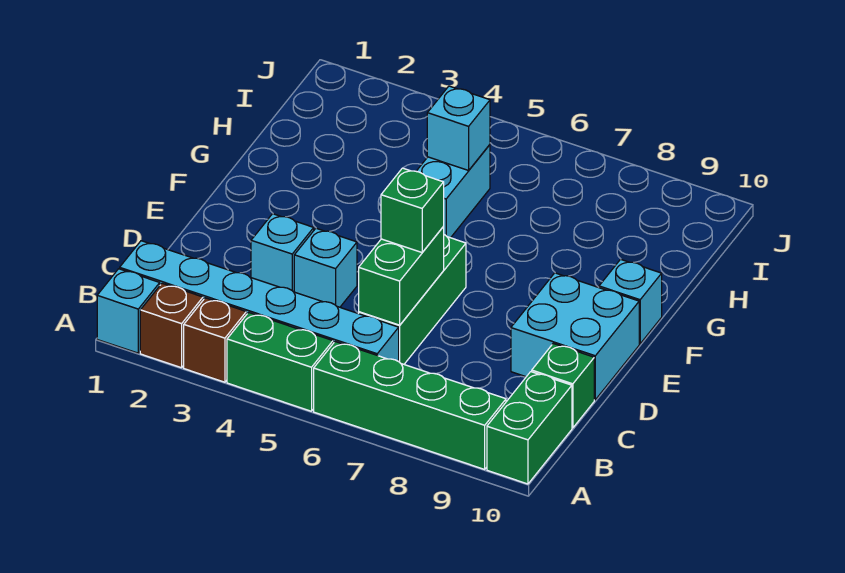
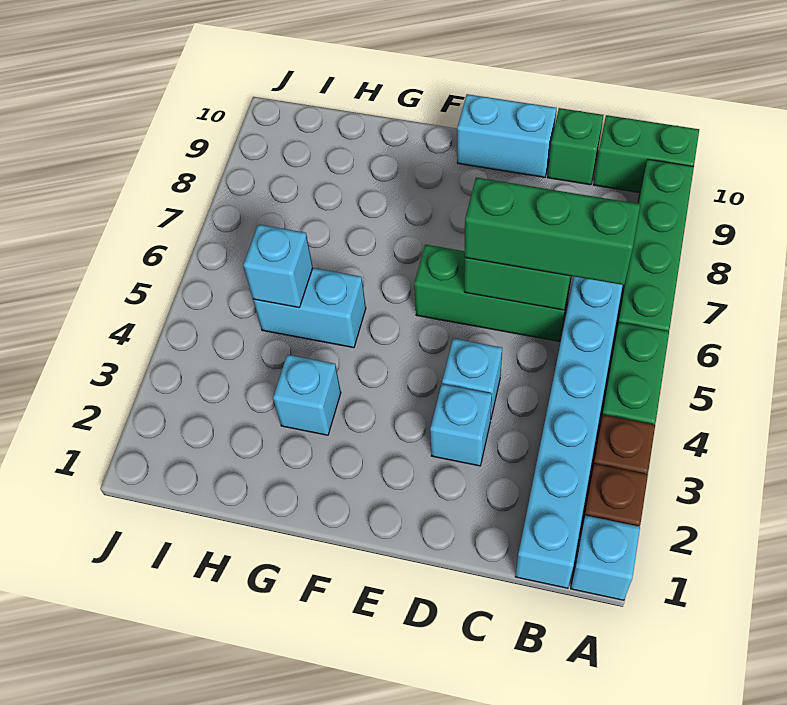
green 1x1 brick [381,168,444,252] -> green 1x3 brick [465,178,640,285]
cyan 2x2 brick [511,273,639,400] -> cyan 1x2 brick [457,94,557,177]
cyan 1x1 brick [599,259,662,344] -> cyan 1x1 brick moved to [273,355,341,435]

